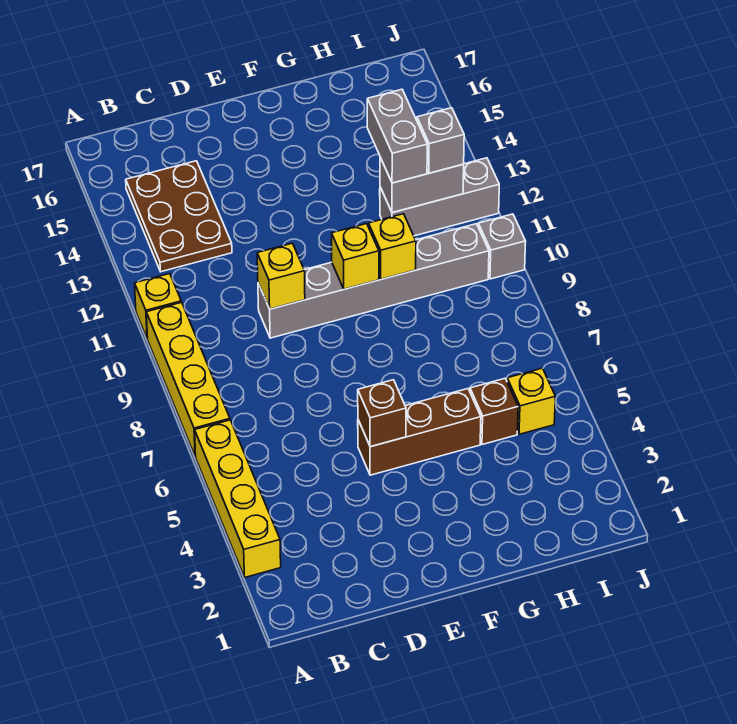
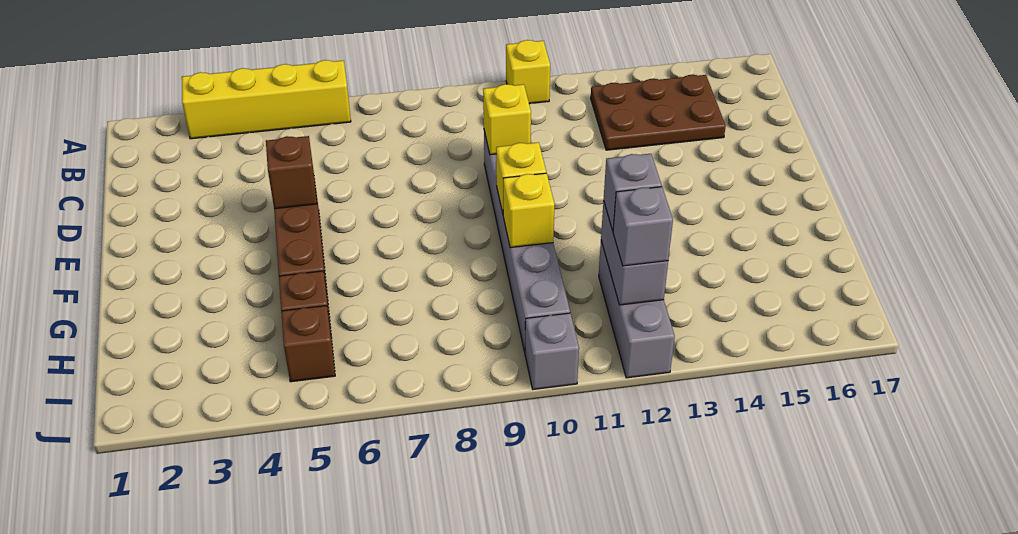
yellow 1x4 brick [146,302,230,456] -> none
grey 1x2 brick [367,89,427,183] -> grey 1x1 brick [604,154,662,231]
yellow 1x1 brick [507,368,555,434] -> brown 1x1 brick [281,306,335,382]

